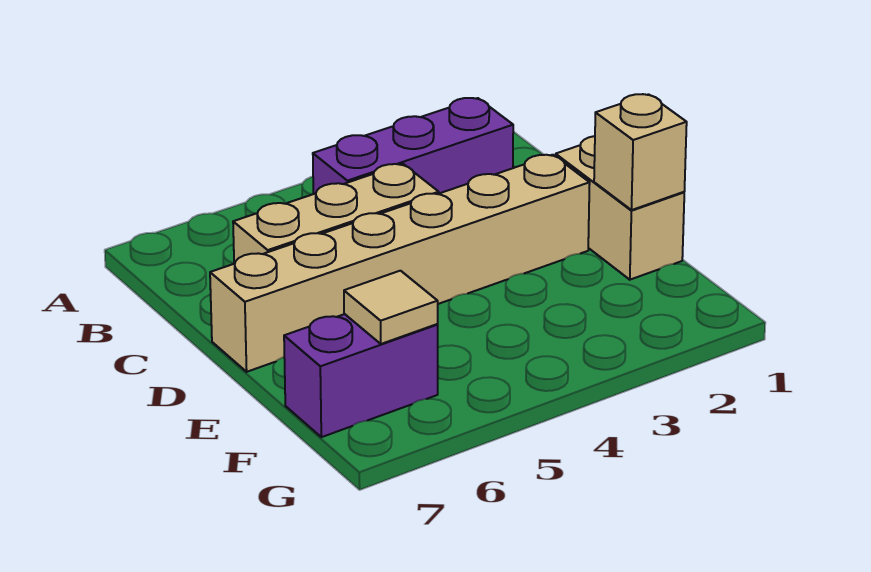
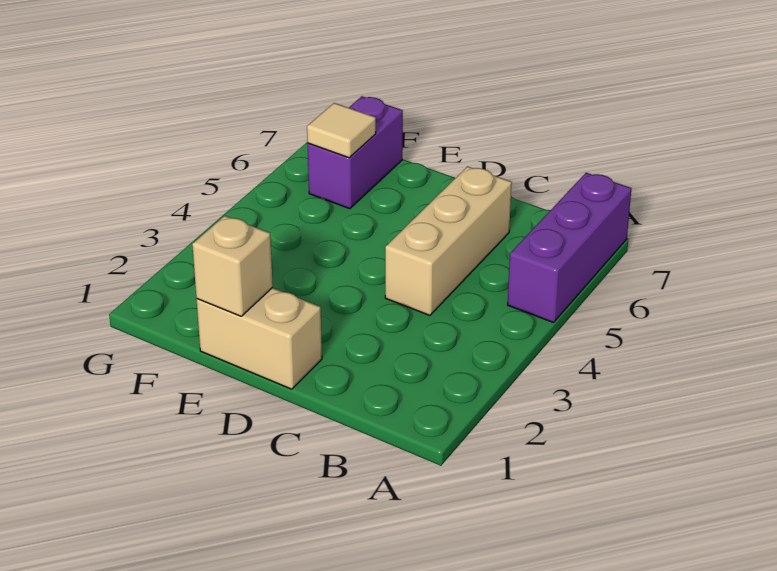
purple 1x3 brick [313,98,513,194] -> purple 1x3 brick moved to [508,173,631,322]
tan 1x6 brick [210,155,590,372] -> none

